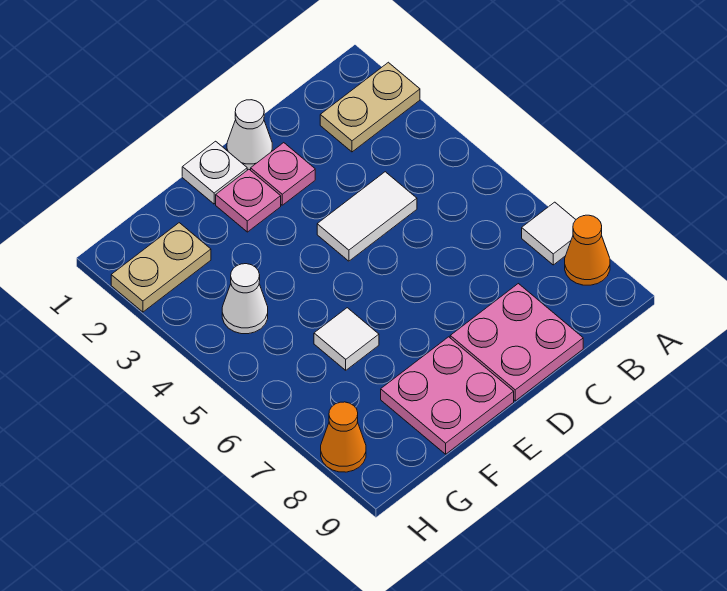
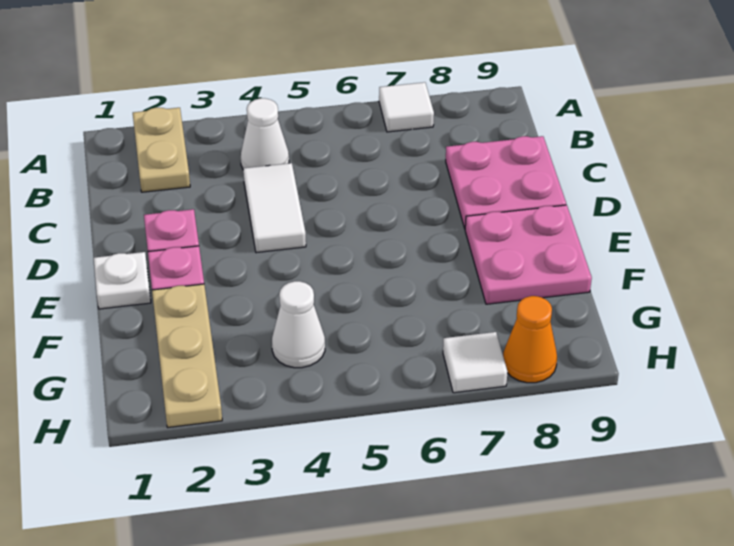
orange 1x1 cone [565,215,610,285] -> none
white 1x1 cone [227,100,272,170] -> white 1x1 cone moved to [241,98,289,169]
white 1x1 tile [314,308,379,370] -> white 1x1 tile moved to [443,332,507,393]
tan 1x2 plate [111,223,211,312] -> tan 1x3 plate [152,284,222,427]

